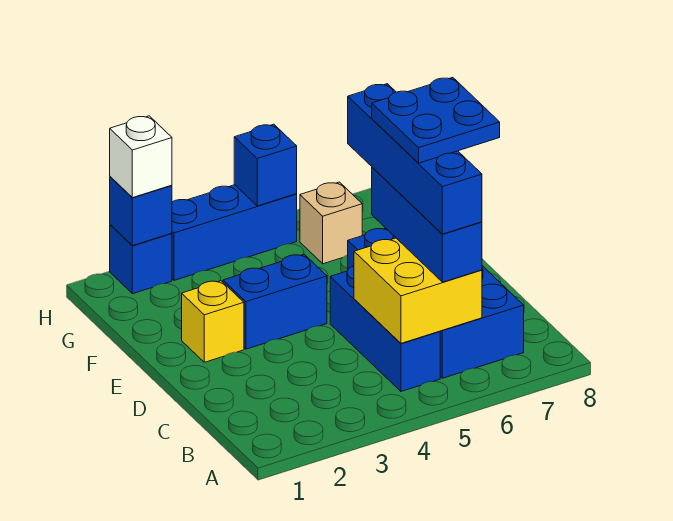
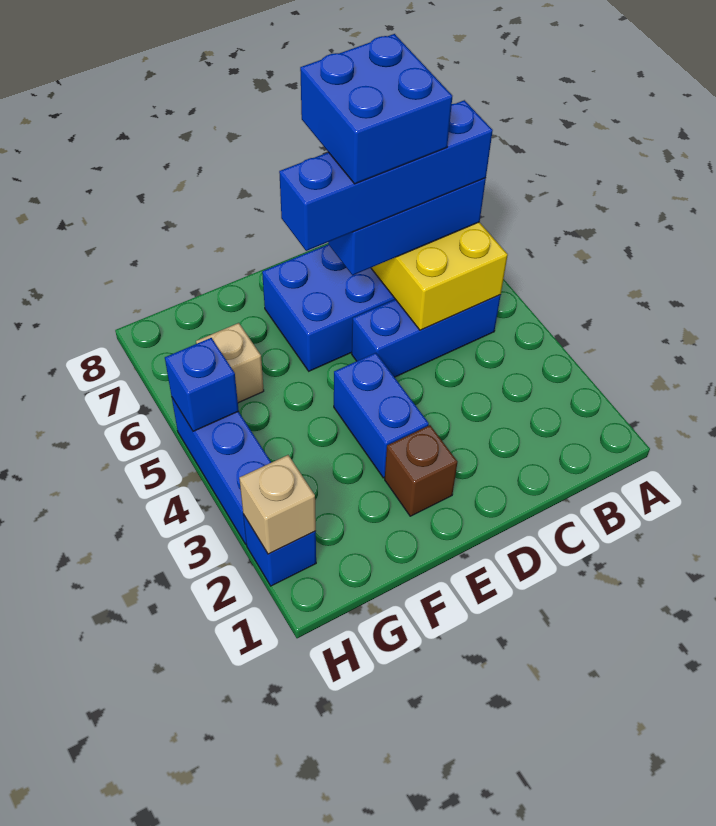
blue 2x2 plate [372,77,500,163] -> blue 2x2 brick [300,34,452,184]
yellow 1x1 brick [182,281,244,362] -> brown 1x1 brick [385,425,457,516]
blue 1x1 brick [110,177,172,246] -> tan 1x1 brick [239,455,316,554]
white 1x1 brick [110,116,172,198] -> none

